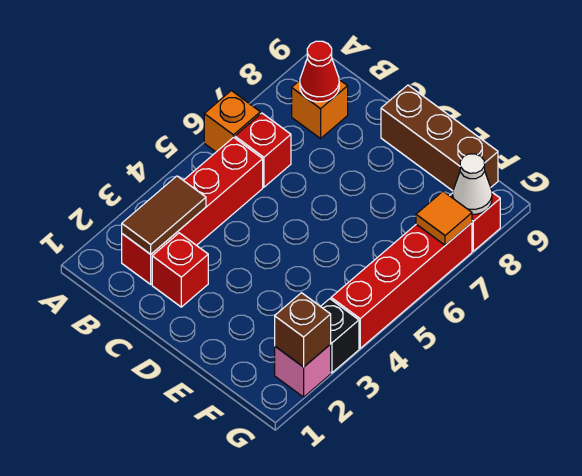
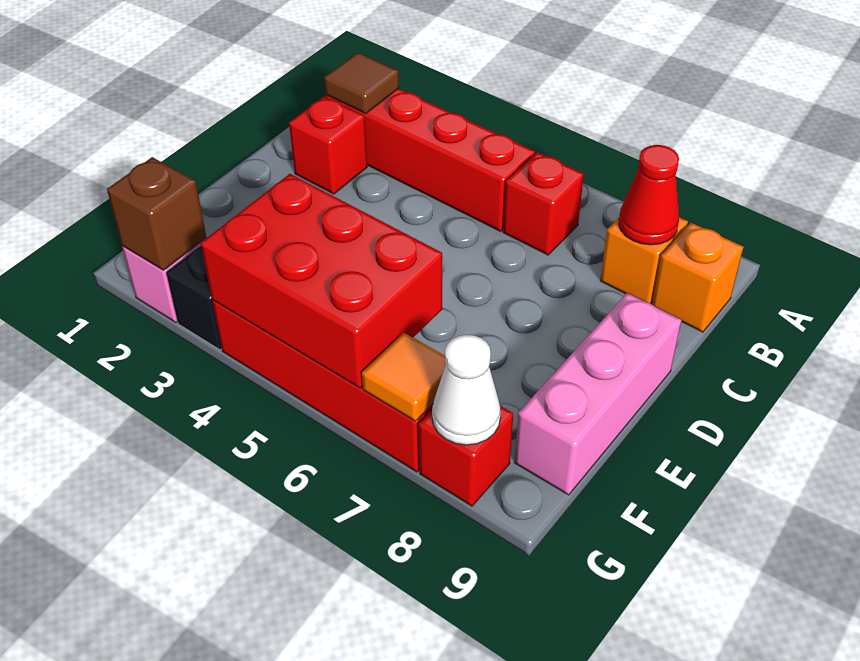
orange 1x1 brick [204,91,260,152] -> orange 1x1 brick moved to [652,223,743,332]
brown 1x2 tile [122,176,206,254] -> brown 1x1 tile [324,53,399,114]
brown 1x3 brick [381,85,498,191] -> pink 1x3 brick [514,293,682,495]
none -> red 2x3 brick [201,174,442,388]

